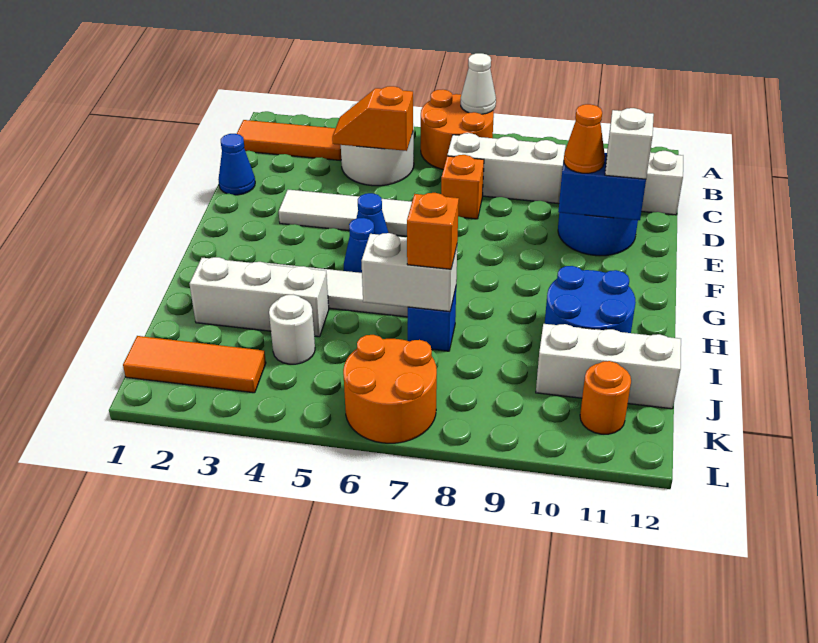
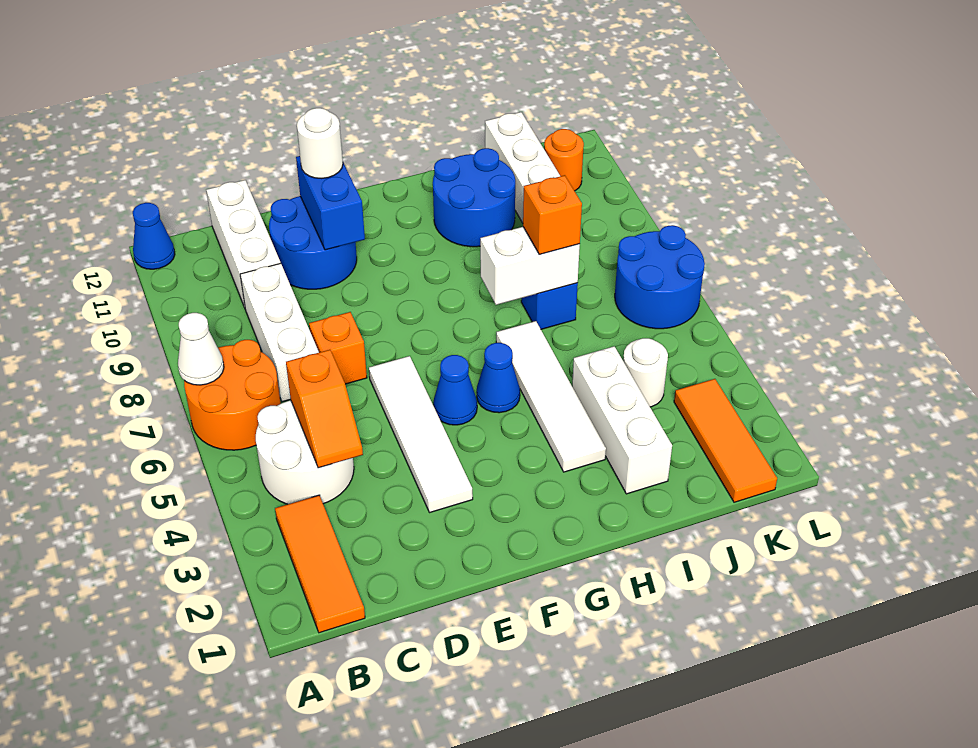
blue 1x1 cone [218,134,255,195] -> blue 1x1 cone moved to [133,203,175,269]
orange 1x1 cone [564,104,605,173] -> none
white 1x1 brick [605,108,654,179] -> white 1x1 round brick [297,108,343,178]
white 1x2 brick [361,233,457,312] -> white 1x2 brick turned to [480,227,580,305]
orange 2x2 round brick [343,335,437,443] -> blue 2x2 round brick [615,225,705,329]

